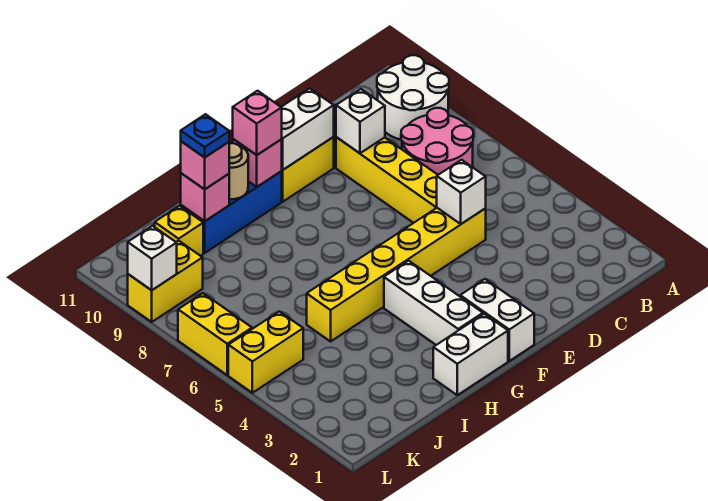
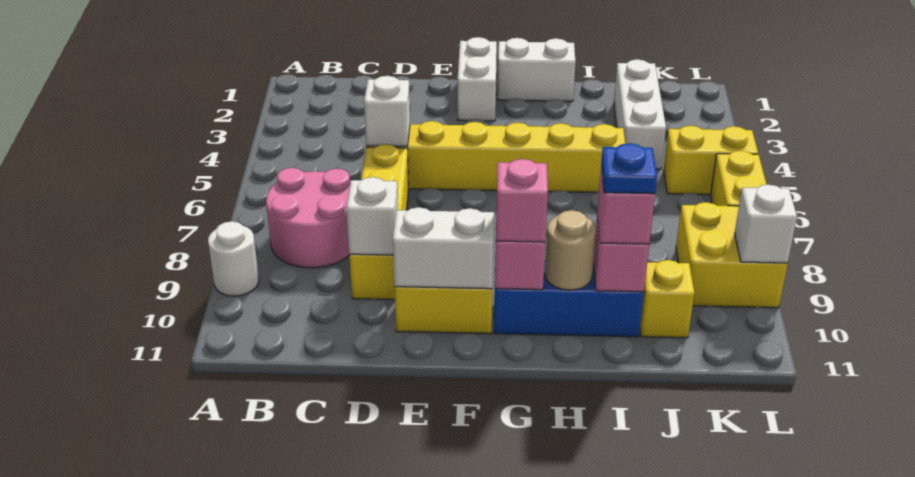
white 2x2 round brick [377,55,449,140] -> white 1x1 round brick [208,221,259,296]
white 1x3 brick [384,261,483,345] -> white 1x3 brick moved to [614,59,666,169]
yellow 1x2 brick [128,241,203,322] -> yellow 2x2 brick [676,202,788,308]

